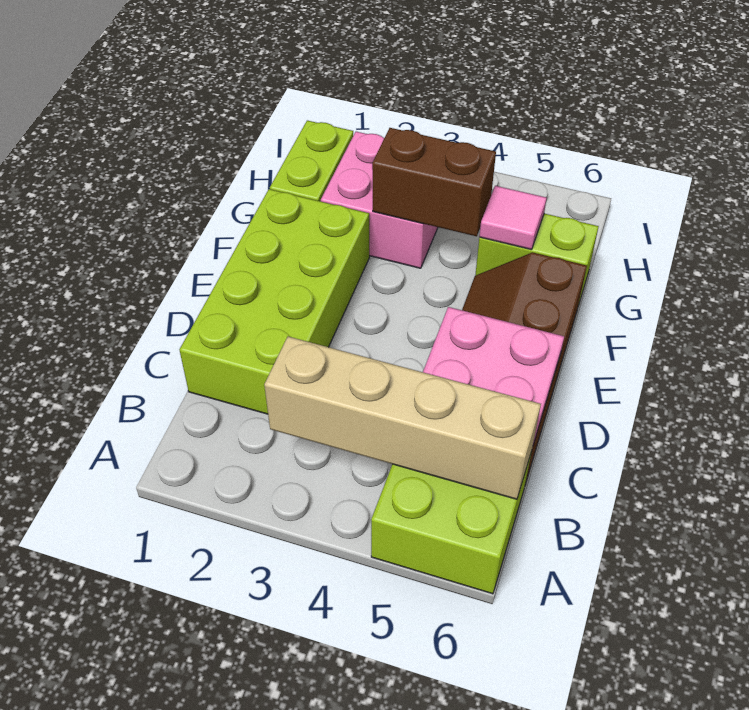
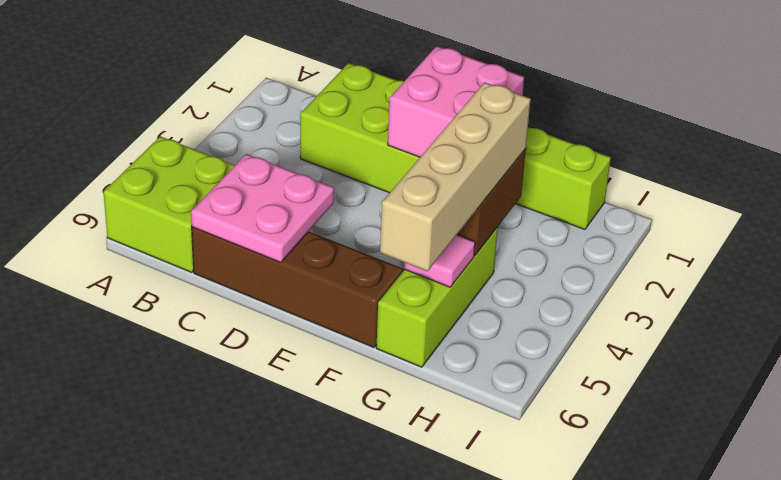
tan 1x4 brick [264,337,541,499] -> tan 1x4 brick moved to [380,82,531,271]
pink 2x2 brick [321,132,438,268] -> pink 2x2 brick moved to [388,46,524,157]
lime 1x2 brick [476,213,599,302] -> lime 1x3 brick [376,227,498,367]

